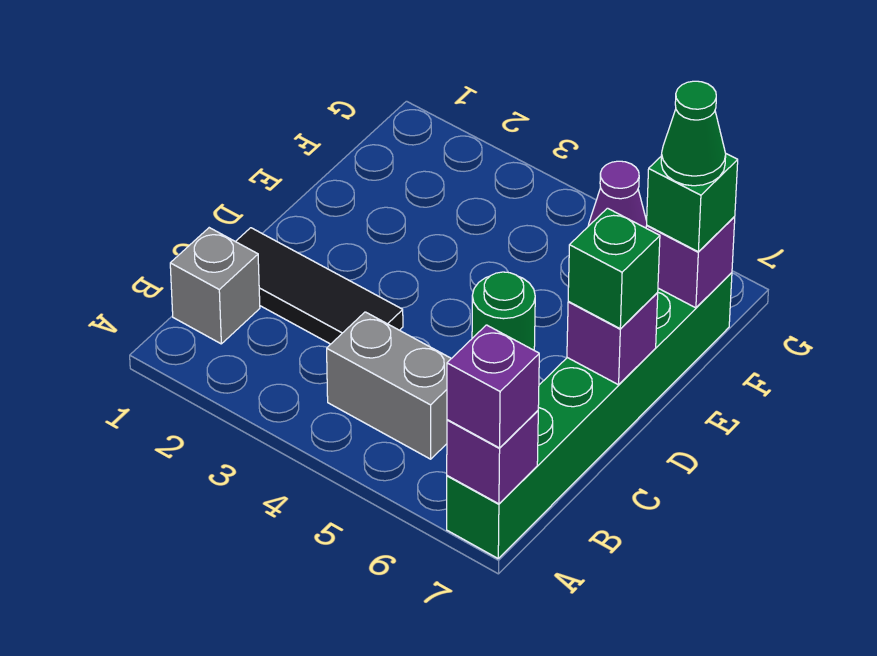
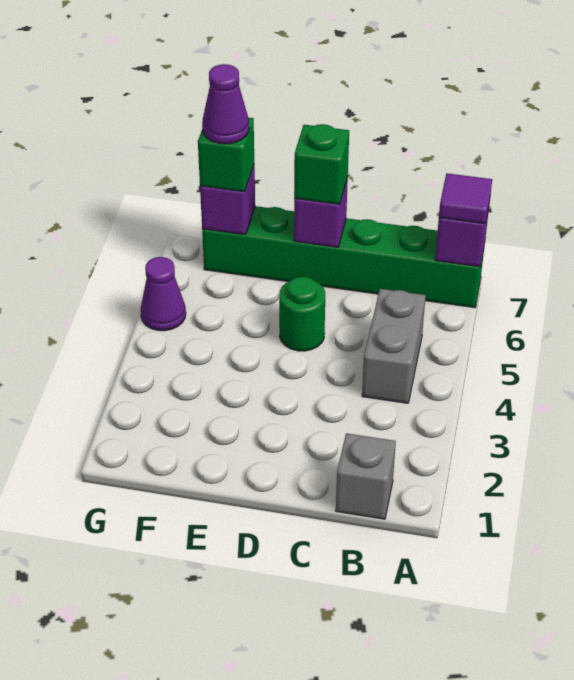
purple 1x1 brick [447,325,539,448] -> purple 1x1 tile [439,173,492,224]
black 1x3 tile [236,228,403,344] -> none
green 1x1 cone [661,81,726,186] -> purple 1x1 cone [202,64,249,144]

